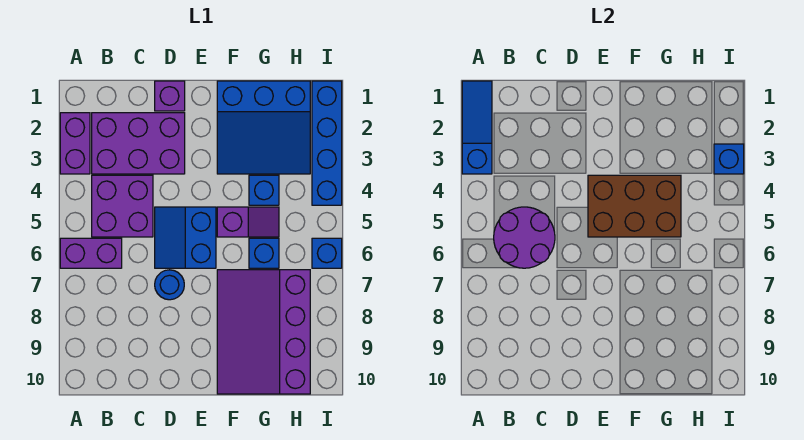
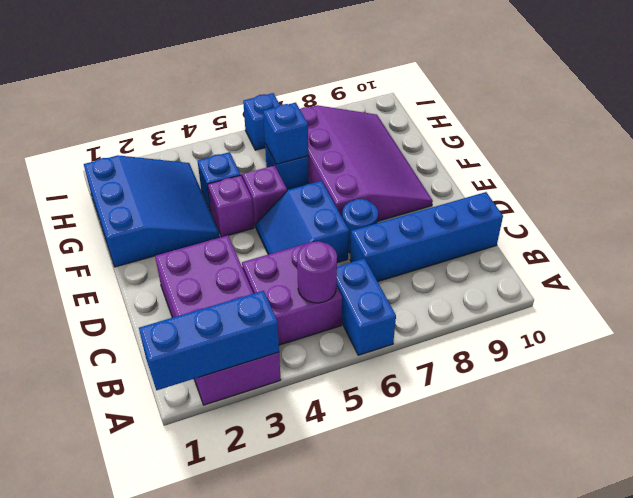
blue 1x3 slope [462,81,492,174] -> blue 1x3 brick [139,291,279,390]
purple 1x2 brick [60,238,122,268] -> blue 1x2 brick [336,258,396,355]
purple 2x2 round brick [494,207,555,268] -> purple 1x1 round brick [297,241,337,303]
purple 1x1 brick [155,81,185,111] -> purple 1x1 brick moved to [208,175,254,237]
blue 2x2 slope [155,207,216,268] -> blue 2x2 slope turned to [256,181,349,263]
brown 2x3 brick [588,175,681,237] -> none
purple 3x4 slope [217,270,310,394] -> purple 3x4 slope turned to [300,105,433,221]
blue 1x4 brick [312,81,342,205] -> blue 1x4 brick moved to [350,192,503,282]
blue 1x1 brick [714,144,744,174] -> blue 1x1 brick moved to [263,103,308,164]

